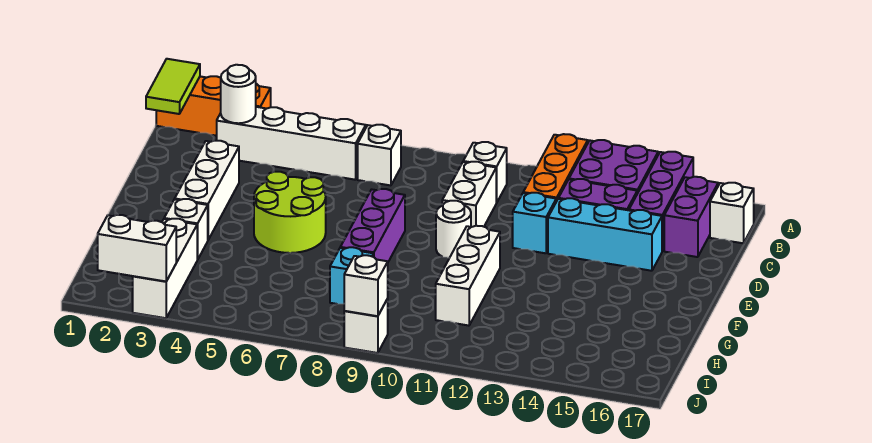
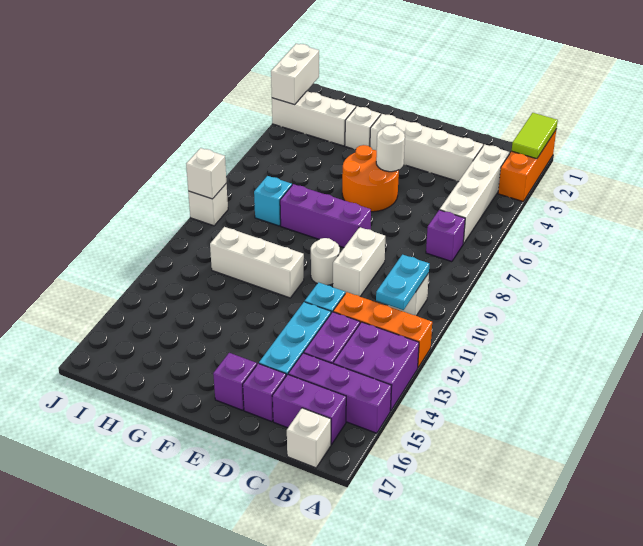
lime 1x2 tile [146,59,200,114] -> lime 1x2 tile turned to [512,113,558,159]
white 1x1 round brick [221,65,256,123] -> white 1x1 round brick moved to [376,126,405,172]
white 1x1 brick [358,125,401,185] -> purple 1x1 brick [426,210,465,262]
none -> cyan 1x2 plate [376,255,429,310]
white 1x2 brick [442,162,496,227] -> white 1x2 brick turned to [333,227,385,296]
white 1x3 brick [175,141,239,240] -> white 1x4 brick [370,114,483,182]
none -> purple 1x1 brick [243,364,286,422]
lime 2x2 round brick [254,172,326,253] -> orange 2x2 round brick [342,145,399,212]
none -> purple 1x1 brick [213,353,257,410]

